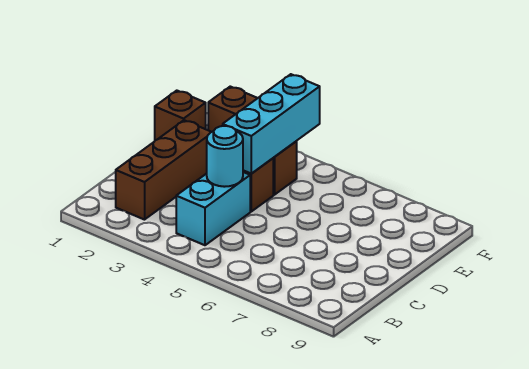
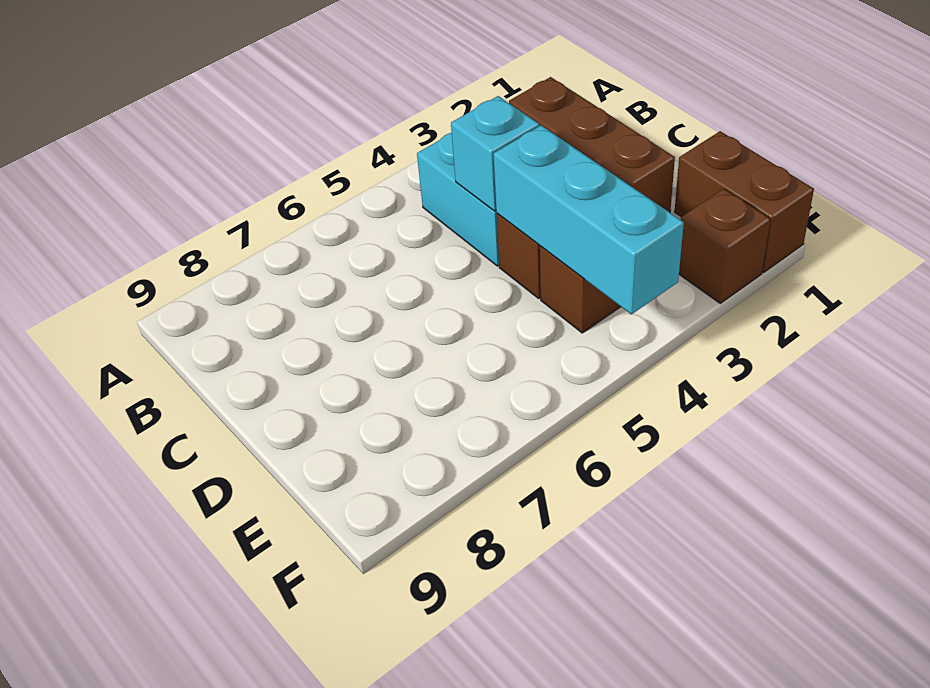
cyan 1x1 round brick [207,126,243,187] -> cyan 1x1 brick [451,96,539,211]
brown 1x1 brick [155,91,206,140] -> brown 1x2 brick [675,131,814,272]

